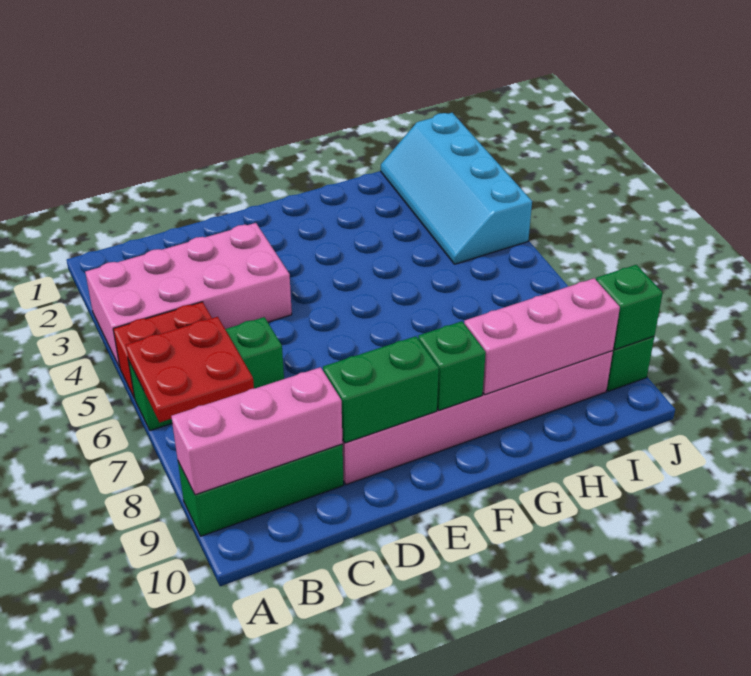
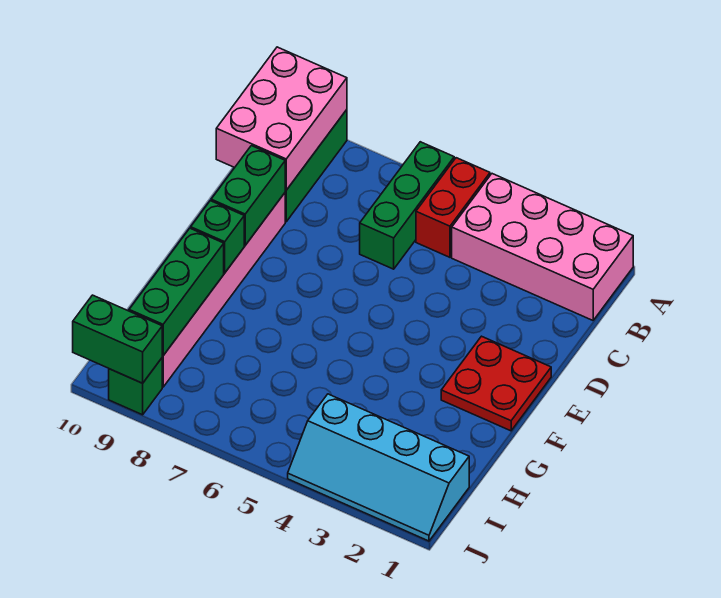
pink 2x4 brick [85,223,292,368] -> pink 2x4 brick turned to [452,174,633,320]
red 2x2 plate [126,317,254,422] -> red 2x2 plate moved to [441,336,551,431]
pink 1x3 brick [171,367,343,495] -> pink 2x3 brick [216,47,347,190]
pink 1x3 brick [464,278,620,395] -> green 1x3 brick [129,228,224,356]
cyan 2x4 slope [381,113,532,264] -> cyan 2x4 slope turned to [288,394,469,541]
green 1x1 brick [596,265,663,350] -> green 1x2 brick [73,295,162,383]

